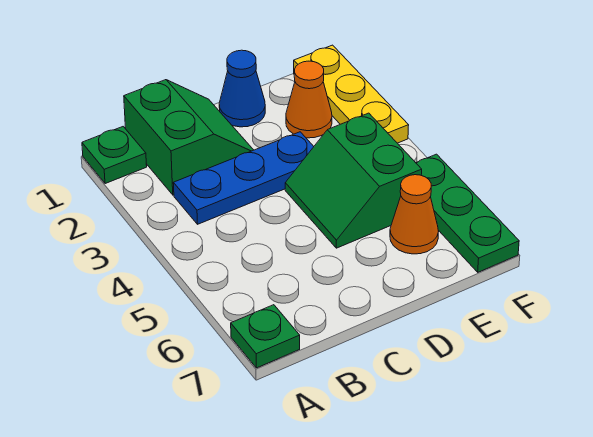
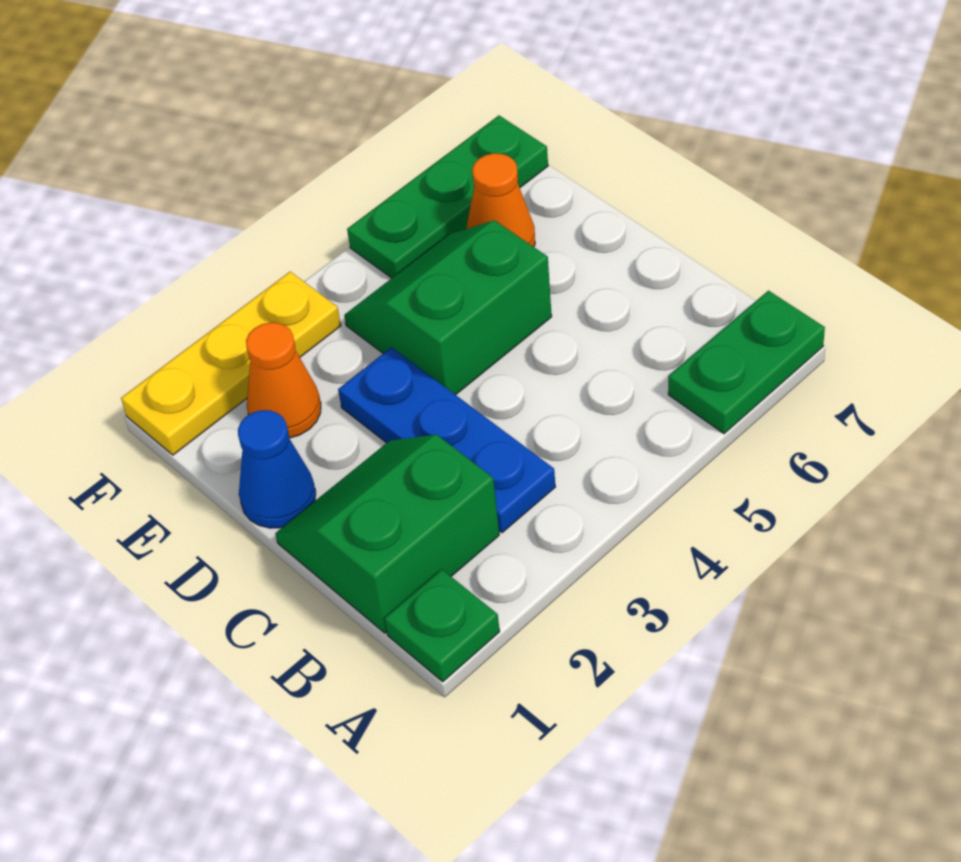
green 1x1 plate [231,305,300,368] -> green 1x2 plate [668,291,825,434]
green 2x2 slope [285,113,422,248] -> green 2x2 slope turned to [344,220,552,395]

